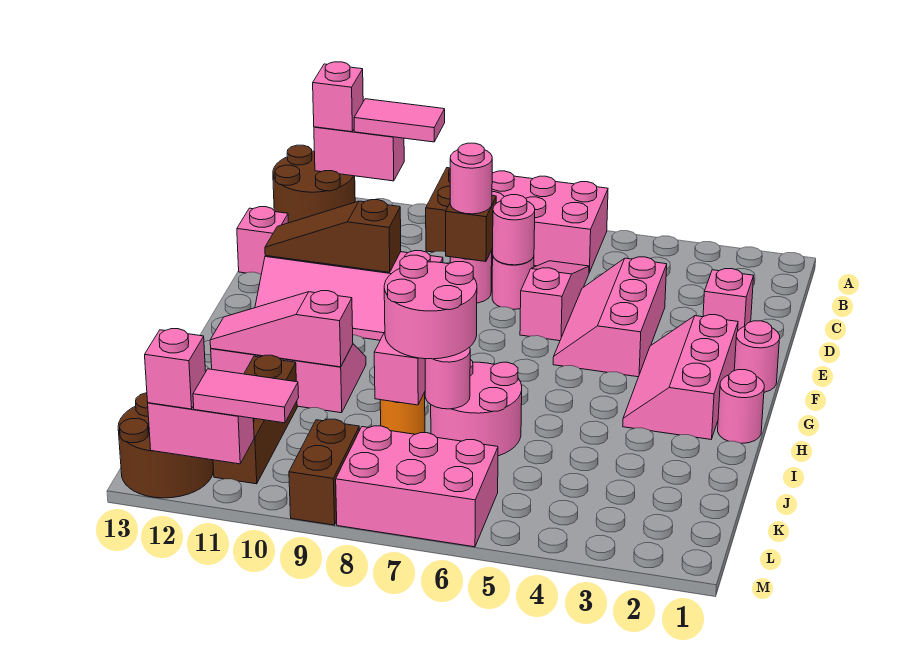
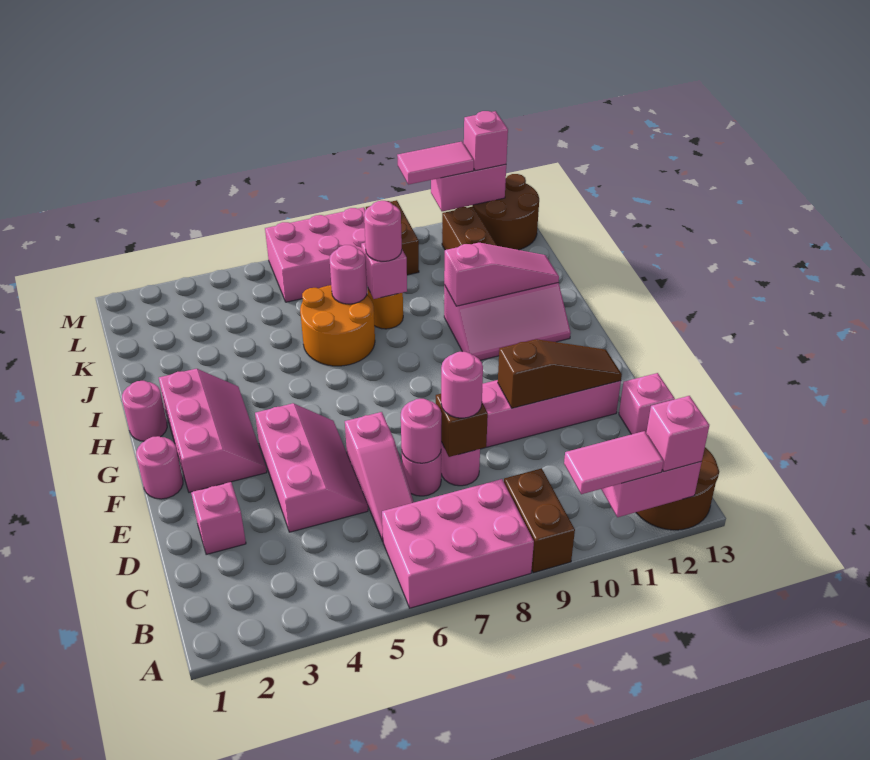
pink 2x2 round brick [431,359,522,456] -> orange 2x2 round brick [300,285,375,366]
pink 2x2 round brick [384,255,477,359] -> pink 1x1 round brick [364,201,402,261]

